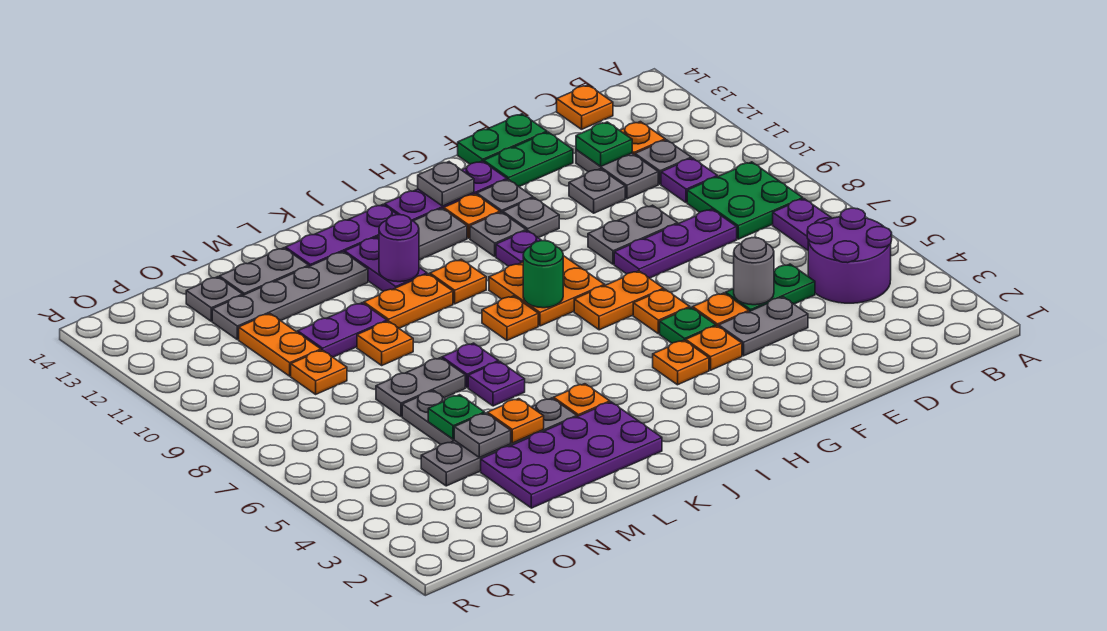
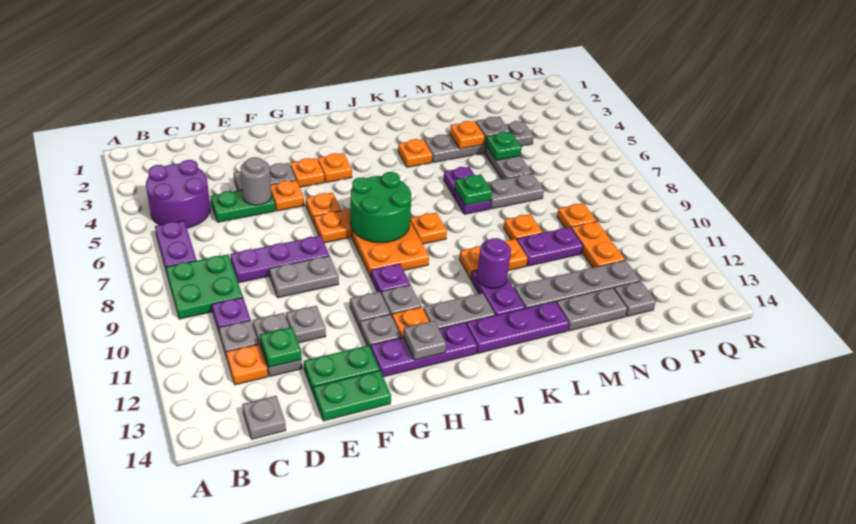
orange 1x1 plate [557,85,613,129] -> grey 1x1 plate [242,396,286,439]
green 1x1 plate [660,308,716,343] -> green 1x1 plate moved to [455,175,492,205]
green 1x1 round brick [523,241,563,308] -> green 2x2 round brick [350,172,411,243]
orange 1x1 plate [430,259,486,304] -> none
purple 2x4 plate [481,402,662,508] -> none

